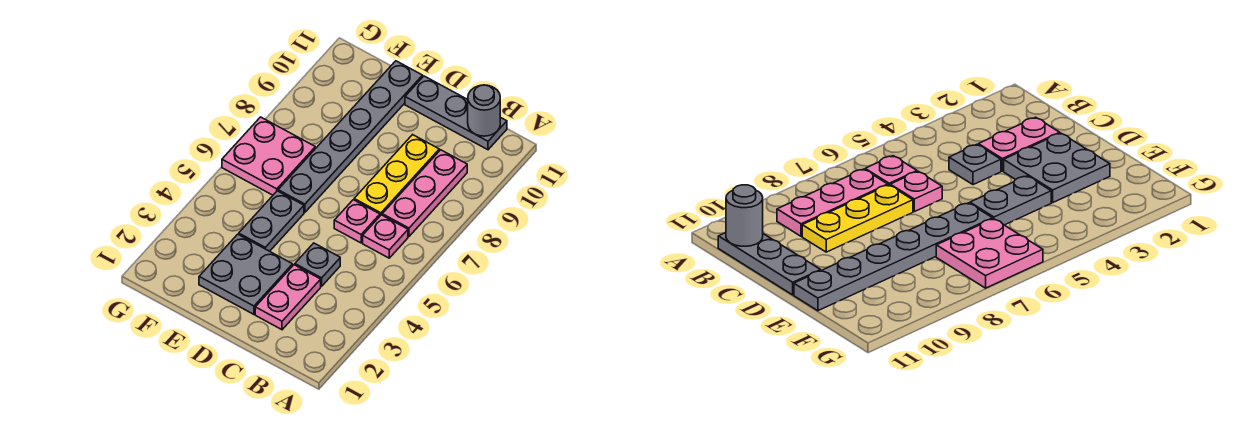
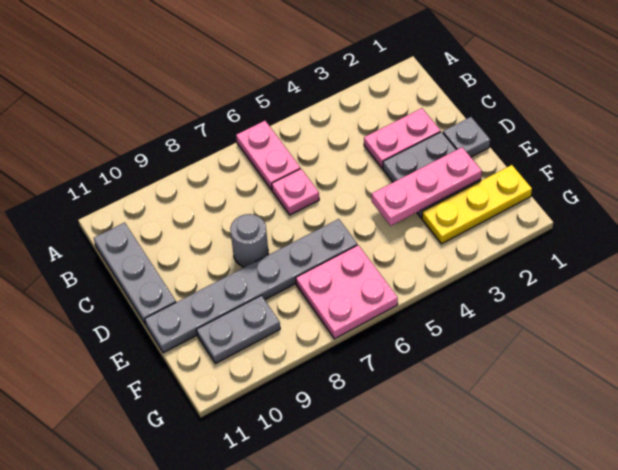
pink 1x1 plate [363,215,408,258] -> pink 1x2 plate [236,121,300,190]
pink 1x3 plate [382,150,467,236] -> pink 1x3 plate moved to [372,147,482,226]
grey 1x1 round brick [468,85,500,136] -> grey 1x1 round brick moved to [230,214,268,267]
grey 1x1 plate [295,243,340,286] -> grey 1x1 plate moved to [443,117,490,157]
yellow 1x3 plate [354,135,439,216] -> yellow 1x3 plate moved to [422,165,532,244]
grey 1x2 plate [239,191,304,251] -> grey 1x2 plate moved to [197,295,280,364]

